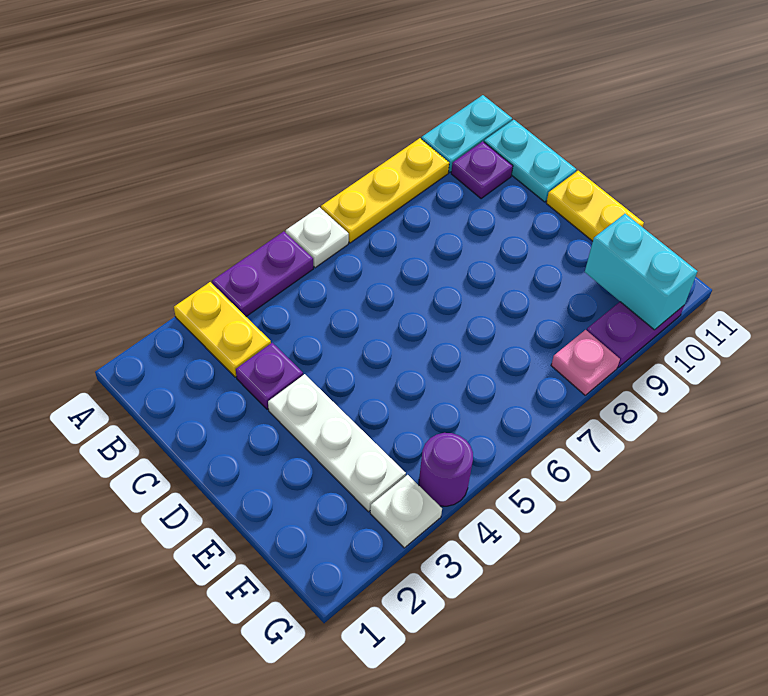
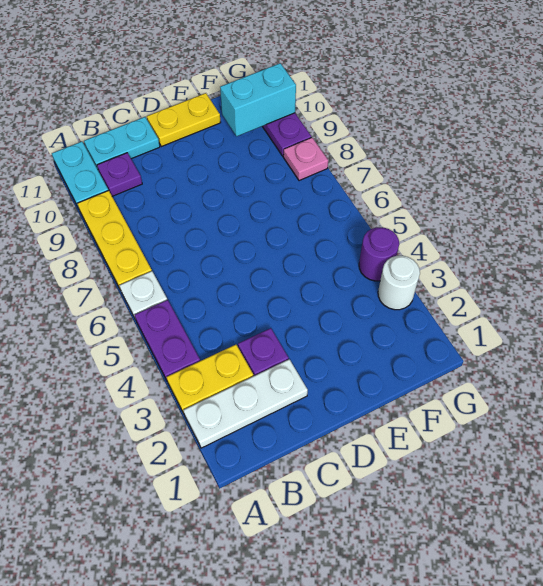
white 1x3 plate [268,374,406,512] -> white 1x3 plate moved to [183,359,308,448]
white 1x1 plate [370,475,442,548] -> white 1x1 round brick [378,256,420,310]

